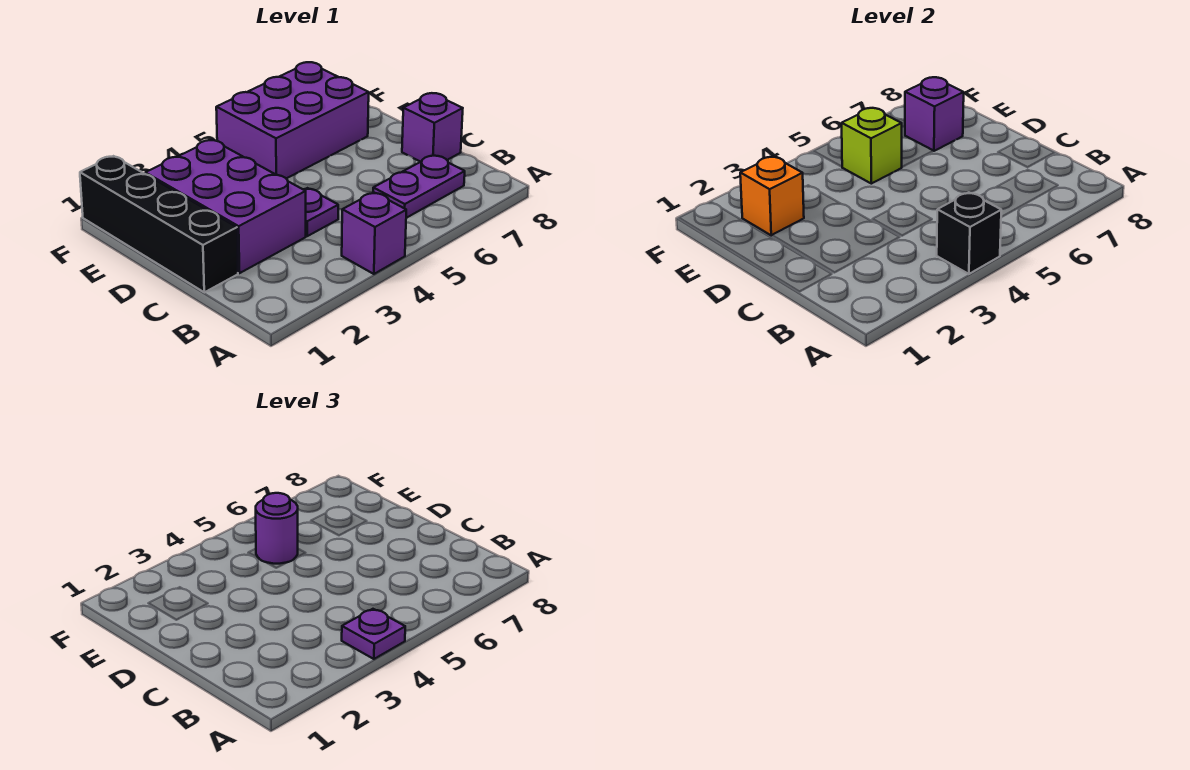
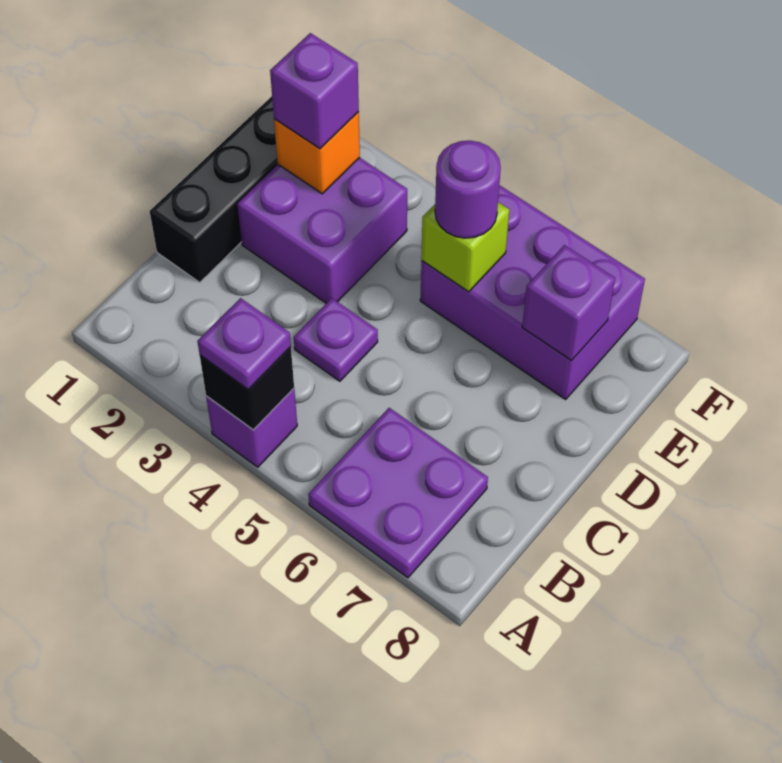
purple 1x2 plate [373,155,465,218] -> purple 2x2 plate [308,408,488,578]
purple 2x3 brick [145,140,306,273] -> purple 2x2 brick [237,158,407,303]
purple 1x1 brick [402,93,463,162] -> purple 1x1 brick moved to [270,33,359,149]

